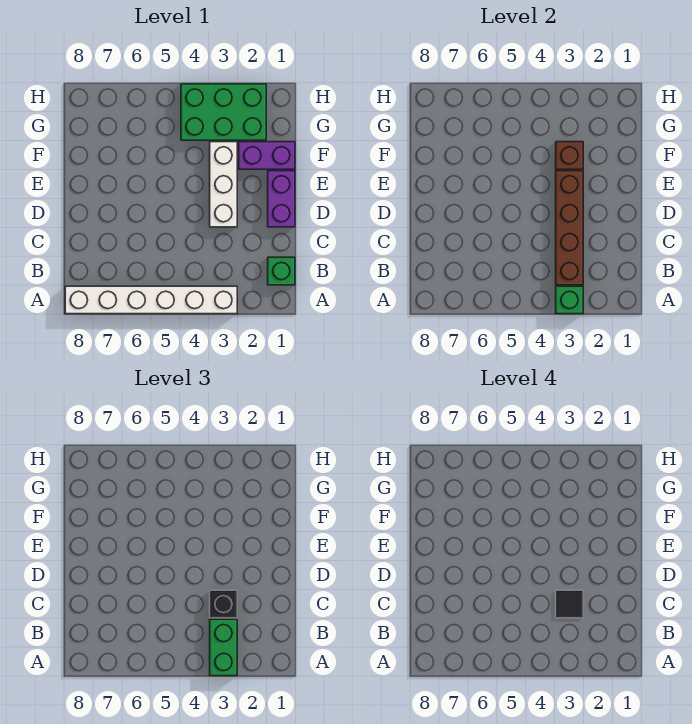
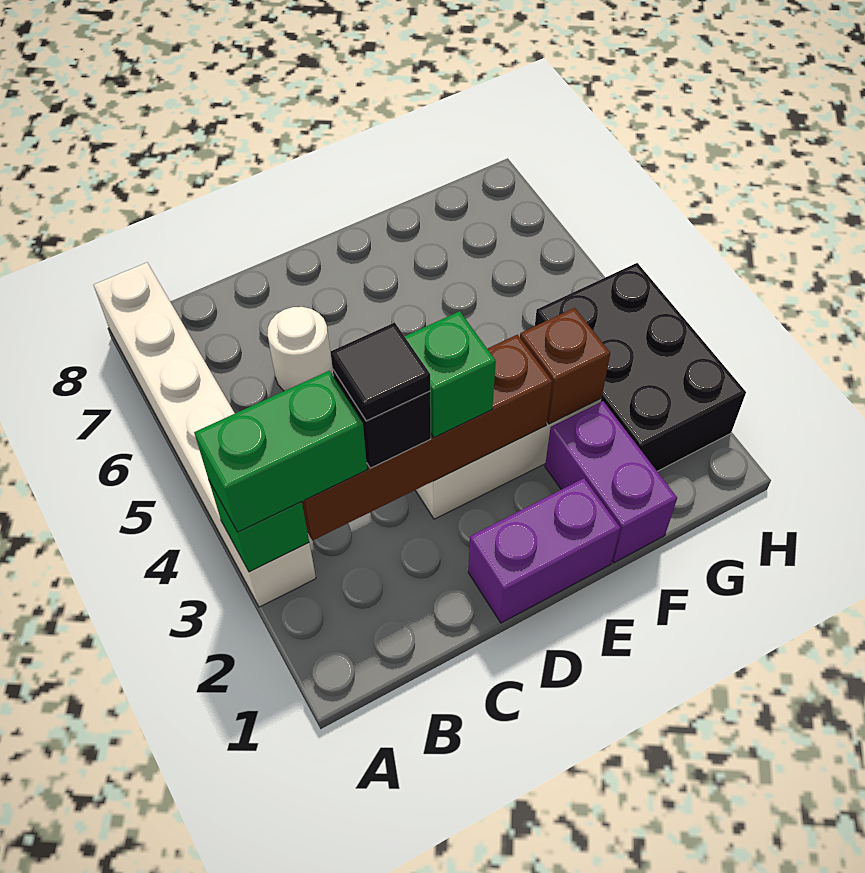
green 1x1 brick [268,257,295,285] -> green 1x1 brick moved to [404,311,496,438]
none -> white 1x1 round brick [267,307,332,391]
green 2x3 brick [181,84,266,140] -> black 2x3 brick [535,263,746,471]

